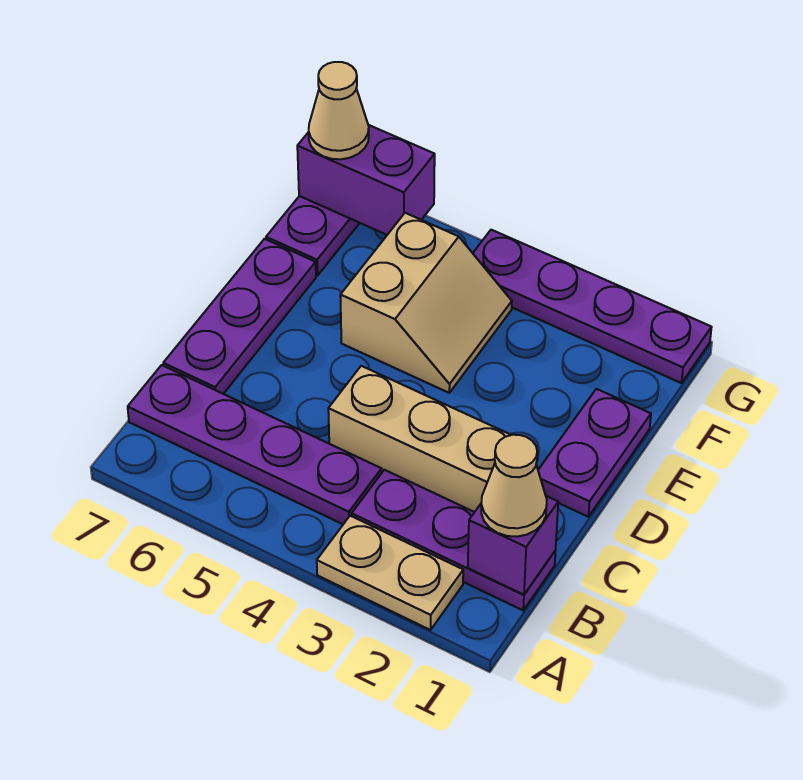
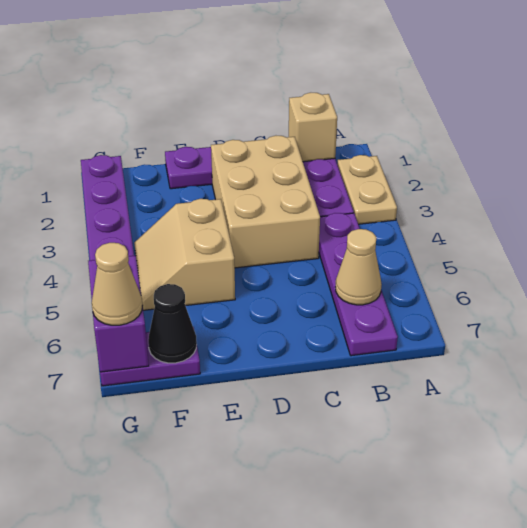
purple 1x1 brick [468,496,558,595] -> tan 1x1 brick [289,93,337,162]
tan 1x1 cone [481,435,547,537] -> tan 1x1 cone moved to [336,229,382,305]
tan 1x3 brick [328,366,511,512] -> tan 2x3 brick [211,136,320,268]
purple 1x3 plate [163,239,316,394] -> none
tan 2x2 slope [340,213,512,393] -> tan 2x2 slope turned to [134,199,235,310]
none -> black 1x1 cone [148,284,197,363]

